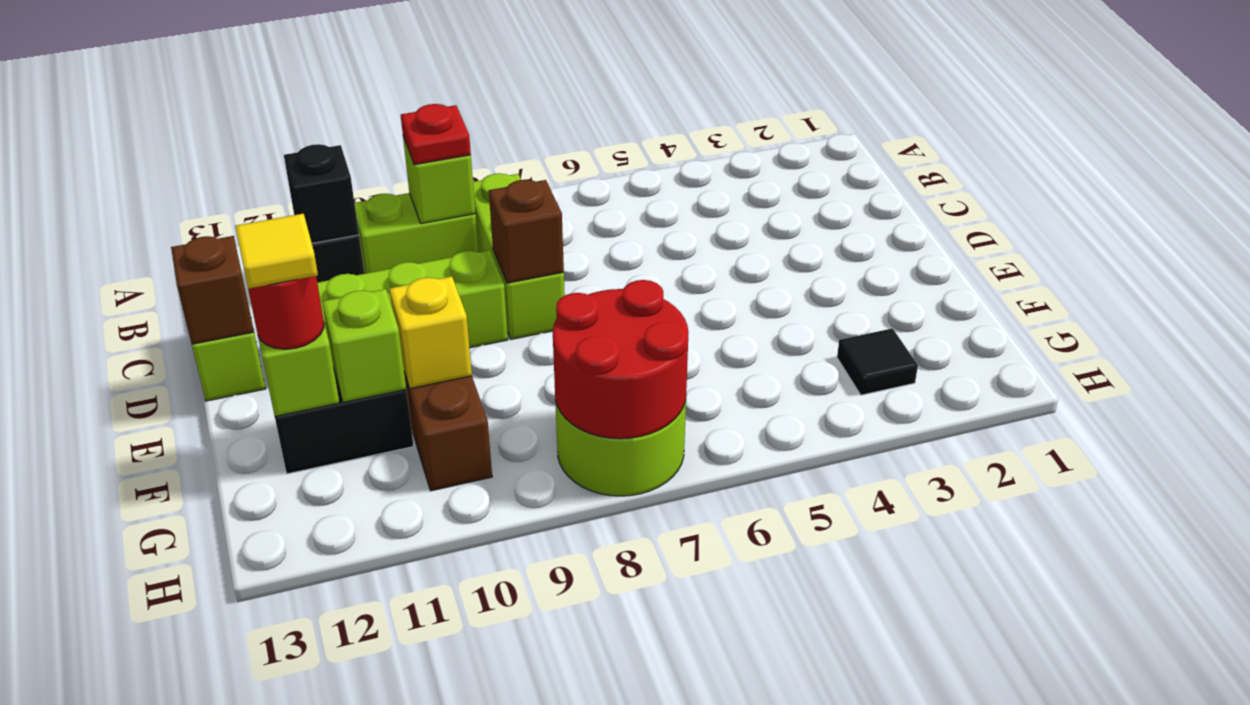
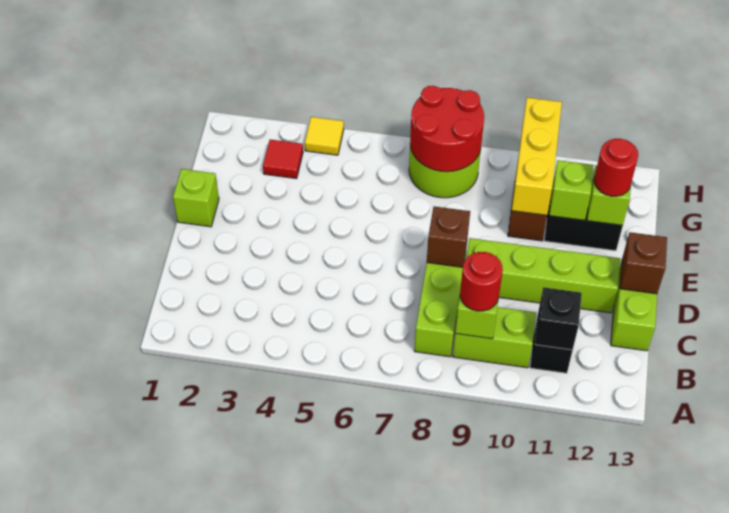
red 1x1 plate [401,104,471,165] -> red 1x1 round brick [460,252,503,311]
none -> lime 1x1 brick [173,169,219,227]
yellow 1x1 brick [390,276,472,389] -> yellow 1x3 brick [512,98,562,215]
yellow 1x1 tile [235,214,318,289] -> yellow 1x1 tile moved to [305,117,344,155]
black 1x1 tile [837,328,918,395] -> red 1x1 tile [263,140,303,179]

